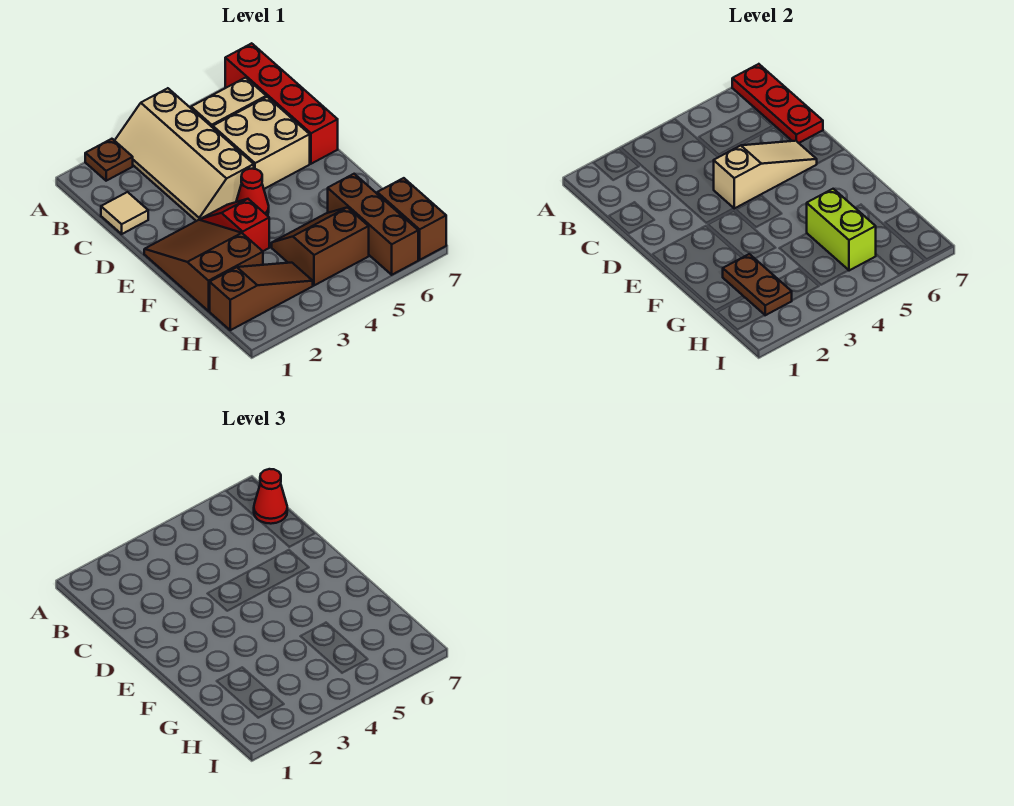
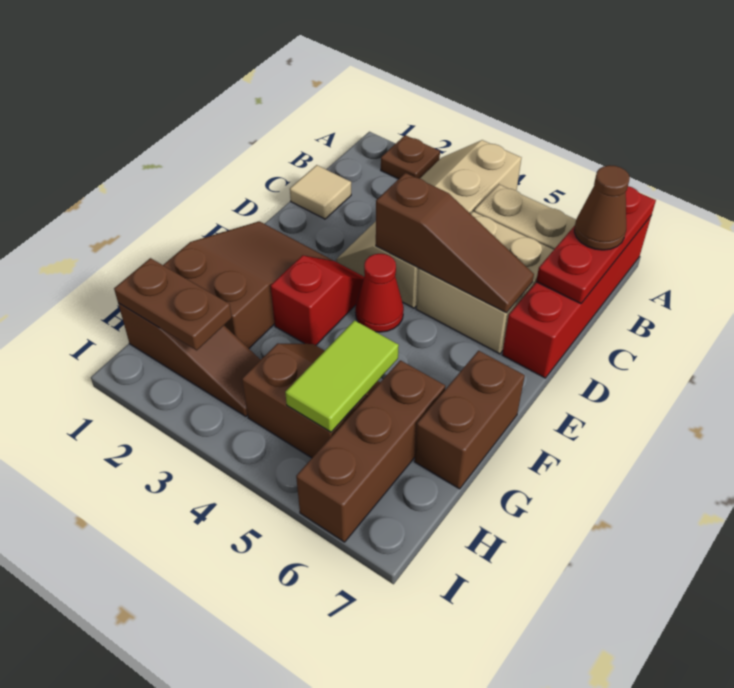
red 1x1 cone [254,469,287,524] -> brown 1x1 cone [574,165,630,250]
tan 1x3 slope [714,141,817,208] -> brown 1x3 slope [376,173,534,313]
brown 1x2 plate [723,254,792,315] -> brown 1x2 plate turned to [114,258,232,350]
lime 1x2 brick [807,189,876,271] -> lime 1x2 tile [285,320,399,432]
brown 1x2 brick [377,178,446,260] -> brown 1x2 brick moved to [414,351,525,489]

